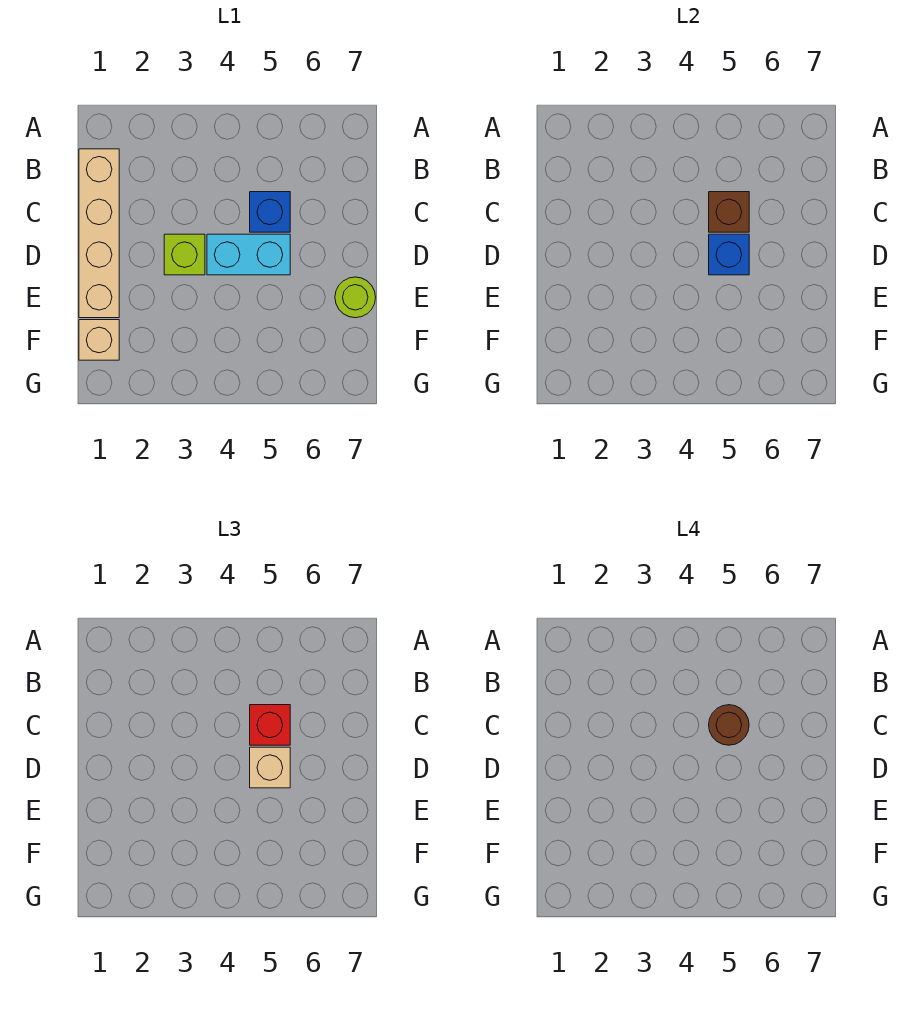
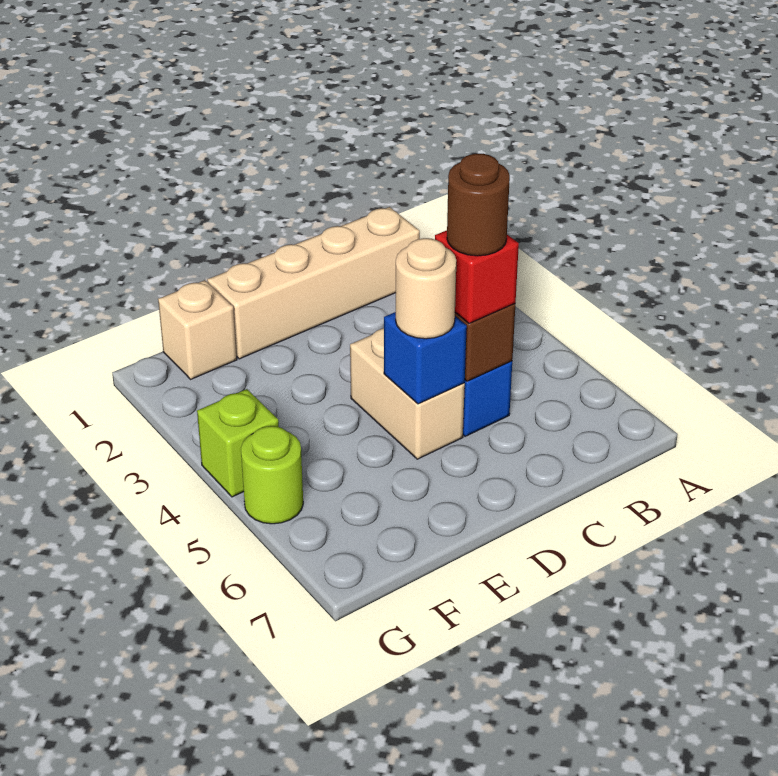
lime 1x1 brick [164,234,205,275] -> lime 1x1 brick moved to [197,389,279,497]
cyan 1x2 brick [207,234,290,275] -> tan 1x2 brick [350,328,465,459]
tan 1x1 brick [250,747,290,788] -> tan 1x1 round brick [396,238,456,339]
lime 1x1 round brick [335,277,376,318] -> lime 1x1 round brick moved to [241,426,303,524]

